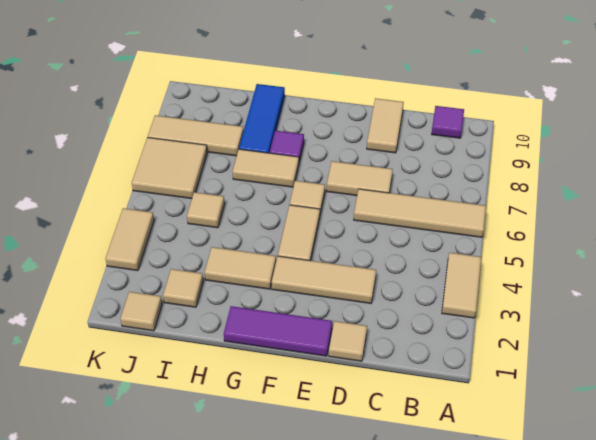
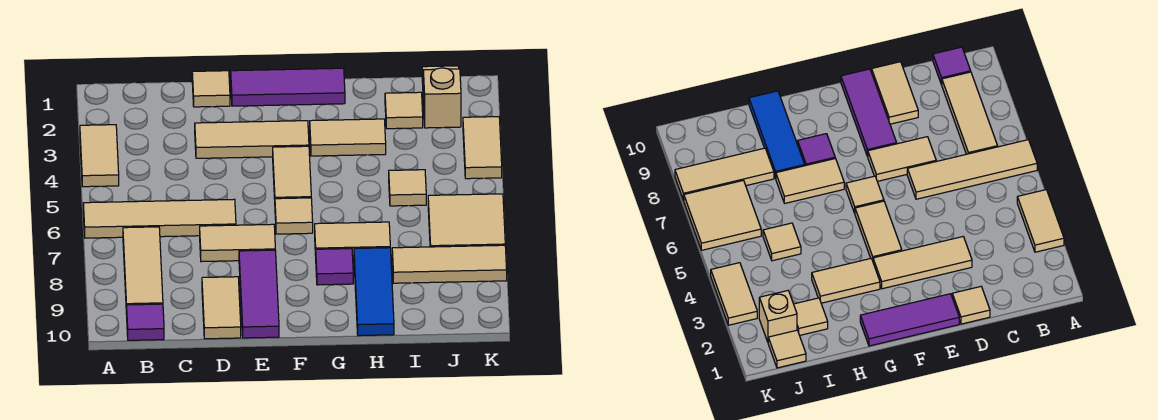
none -> tan 1x3 tile [123,227,163,314]
none -> purple 1x3 tile [239,250,279,338]
none -> tan 1x1 brick [423,68,461,128]

